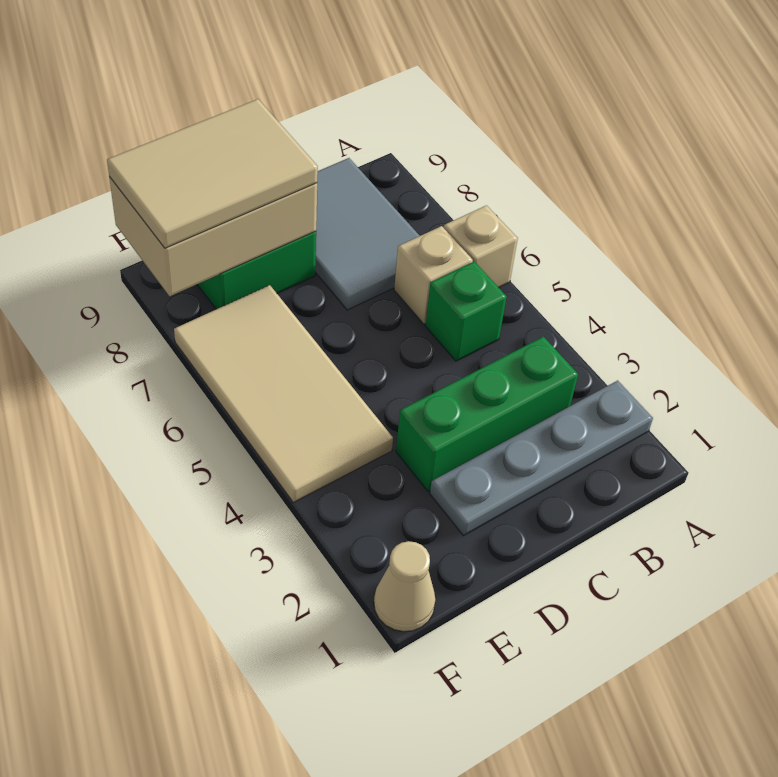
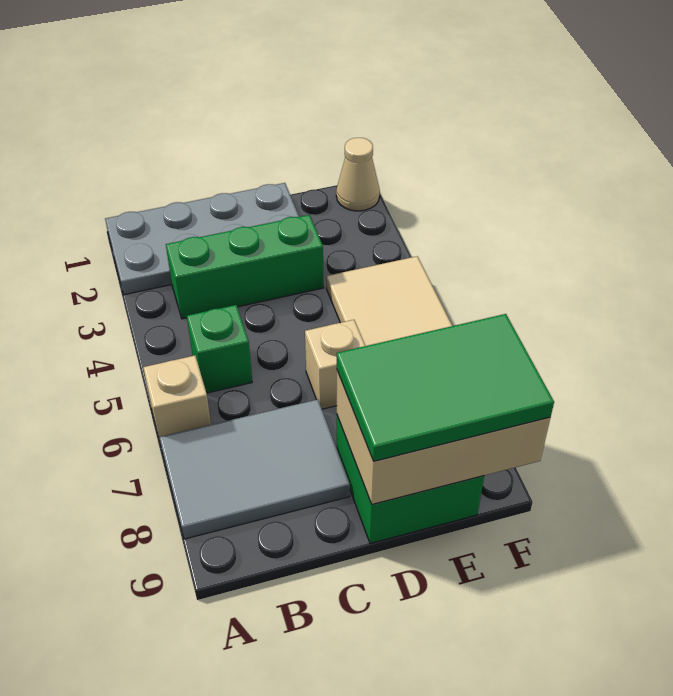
grey 1x4 plate [430,380,653,536] -> grey 2x4 plate [105,183,299,295]
tan 1x1 brick [394,226,473,324] -> tan 1x1 brick moved to [305,320,365,409]
grey 2x3 tile [315,158,420,310] -> grey 2x3 tile turned to [159,399,350,539]
tan 2x3 tile [107,99,318,248] -> green 2x3 tile [337,314,554,461]

